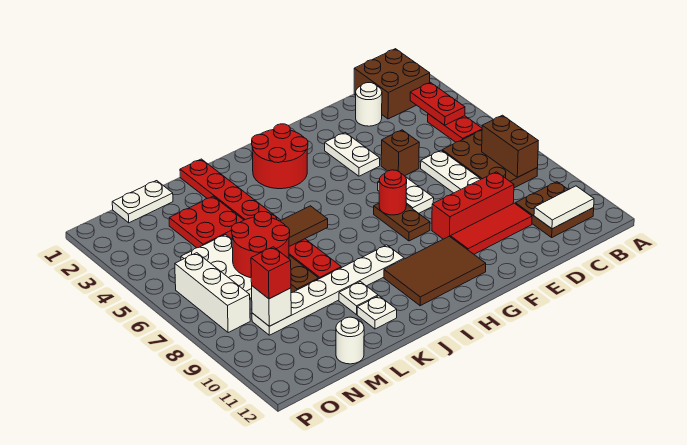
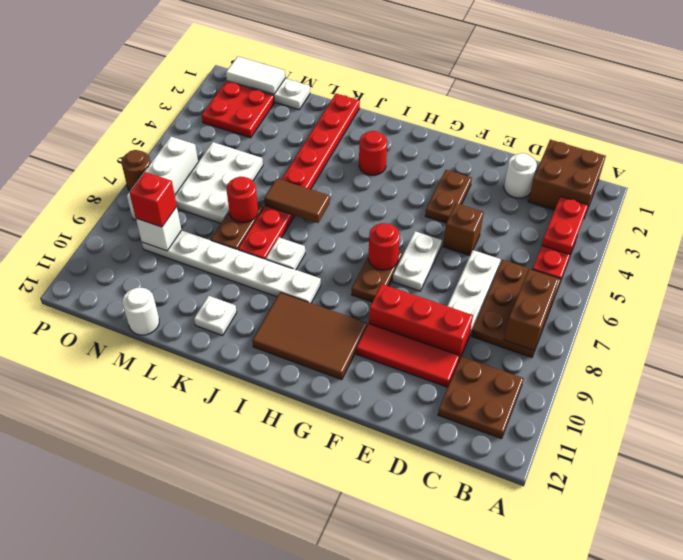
white 1x2 tile [534,186,594,229] -> white 1x2 tile moved to [226,56,285,94]
white 1x2 plate [325,133,380,176] -> brown 1x2 plate [425,170,472,223]
red 2x2 round brick [252,124,308,189] -> red 1x1 round brick [359,131,387,175]
white 1x1 plate [339,282,378,315] -> white 1x1 plate moved to [266,237,305,270]
red 2x2 plate [169,196,243,248] -> red 2x2 plate moved to [202,81,274,138]
red 2x2 round brick [231,212,290,278] -> red 1x1 round brick [227,177,258,223]
none -> brown 1x1 round brick [121,150,151,191]

